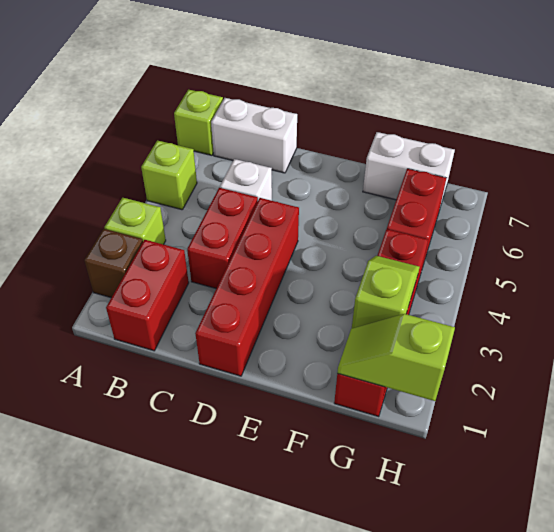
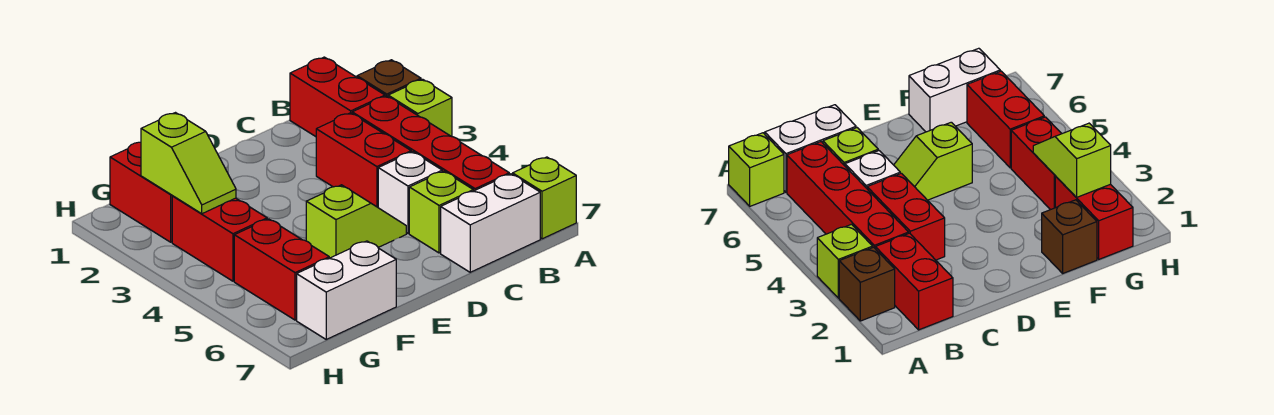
lime 1x1 brick [141,140,197,210] -> lime 1x1 brick moved to [409,171,473,253]
red 1x4 brick [195,198,299,376] -> red 1x4 brick moved to [352,96,509,191]
none -> brown 1x1 brick [1042,200,1097,273]
lime 1x2 slope [337,314,455,401] -> lime 1x2 slope moved to [306,185,406,258]

